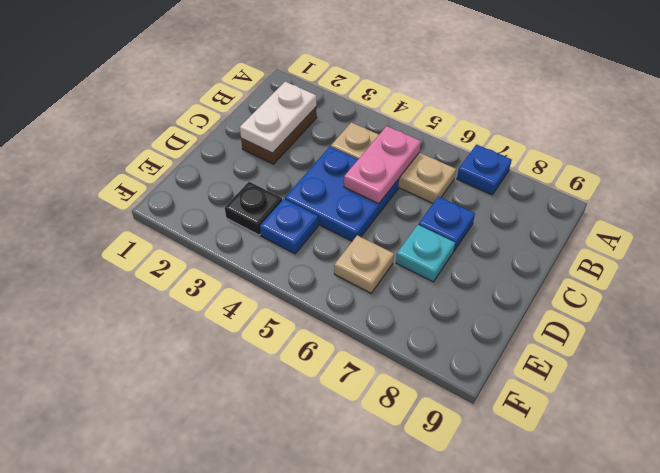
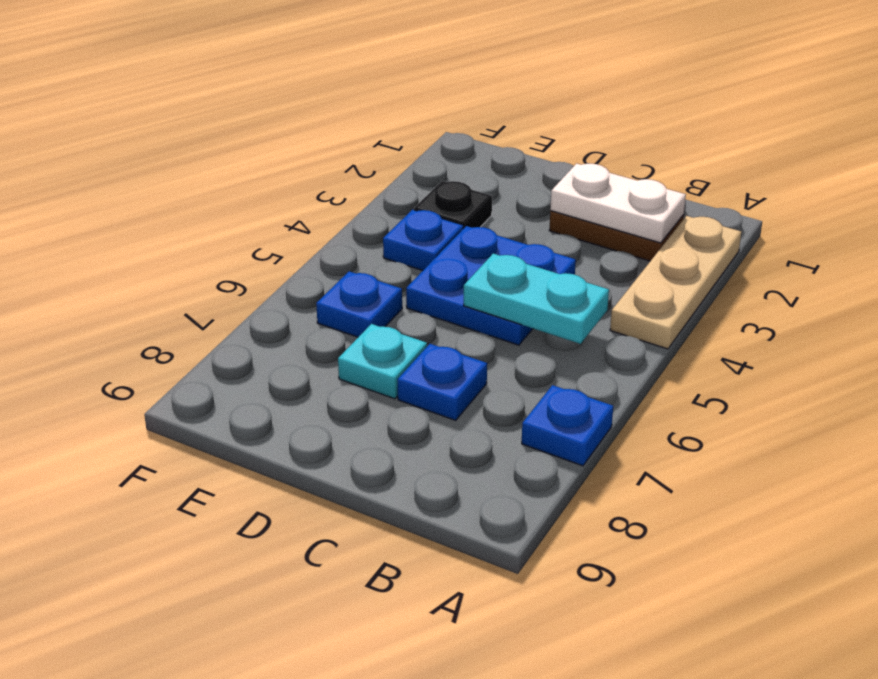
tan 1x3 plate [331,122,456,203] -> tan 1x3 plate moved to [610,216,741,349]
pink 1x2 plate [344,126,421,204] -> cyan 1x2 plate [464,254,609,344]
tan 1x1 plate [334,235,394,293] -> blue 1x1 plate [316,271,402,337]

